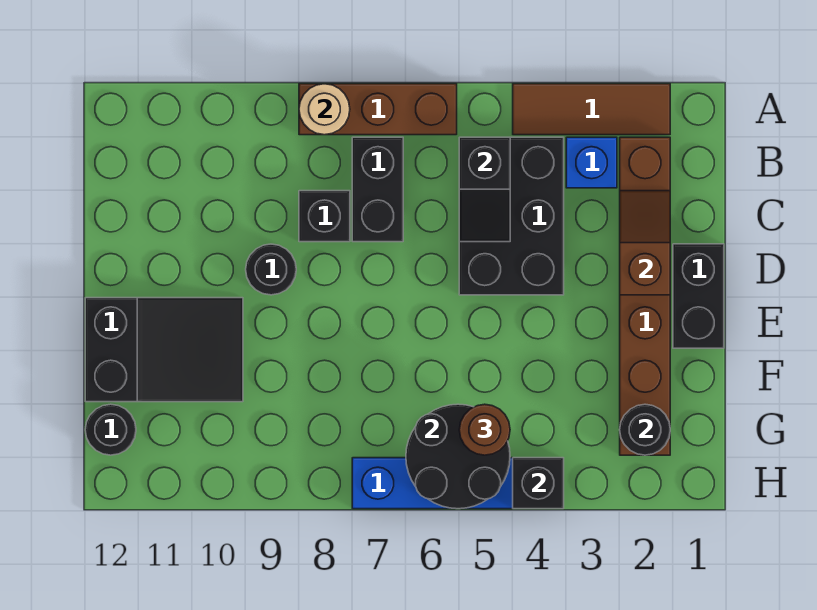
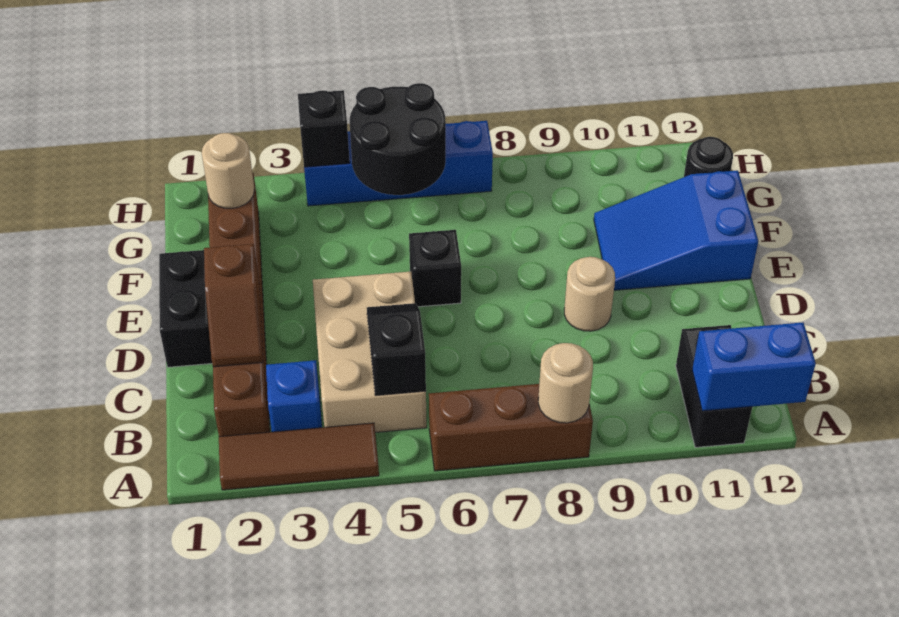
none -> blue 1x2 brick [692,322,816,411]
black 2x3 brick [459,137,564,295] -> tan 2x3 brick [313,272,427,432]
black 1x2 brick [352,137,403,242] -> black 1x2 brick moved to [676,325,752,447]
black 1x1 brick [299,191,350,242] -> black 1x1 brick moved to [409,230,461,307]
black 1x1 round brick [246,244,296,295] -> tan 1x1 round brick [564,257,615,331]
black 2x3 slope [85,298,243,402] -> blue 2x3 slope [594,170,758,290]
black 1x1 round brick [620,404,670,455] -> tan 1x1 round brick [202,133,254,208]
brown 1x1 round brick [459,404,510,455] -> none

